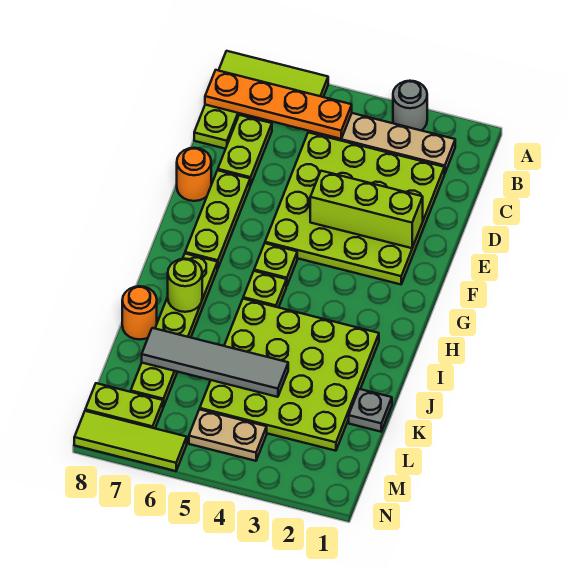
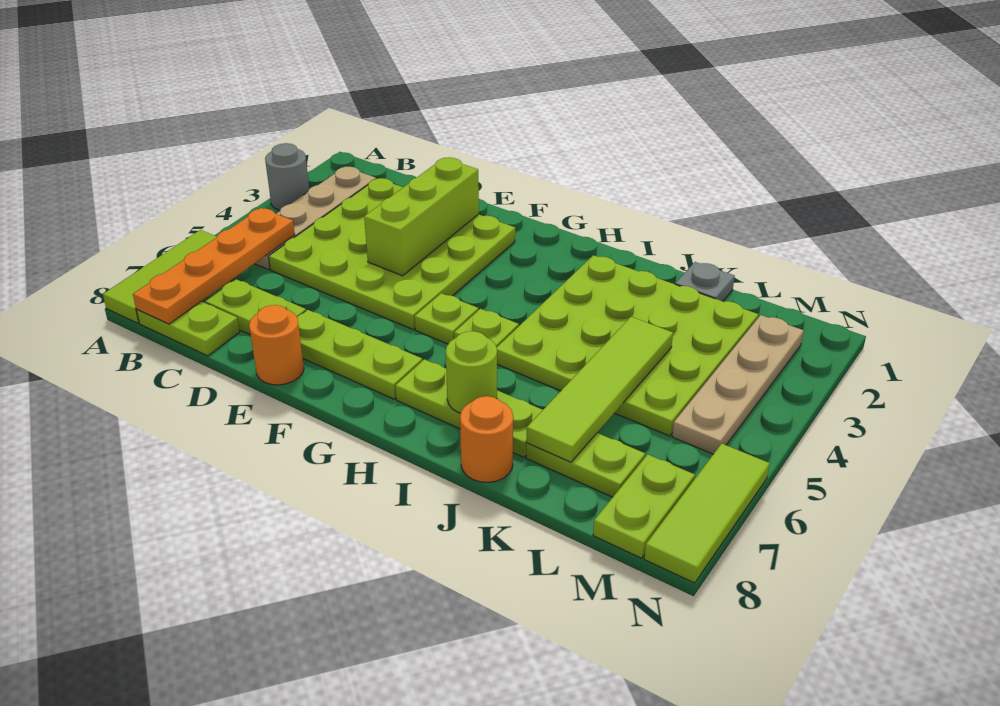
grey 1x4 tile [142,328,288,397] -> lime 1x4 tile [527,317,673,462]
tan 1x2 plate [189,409,267,461] -> tan 1x4 plate [672,315,804,454]

